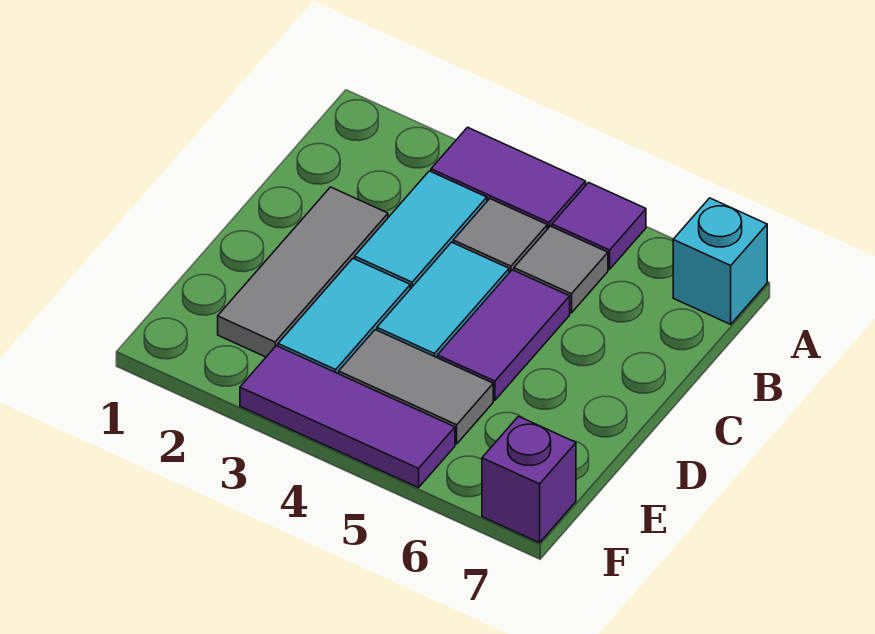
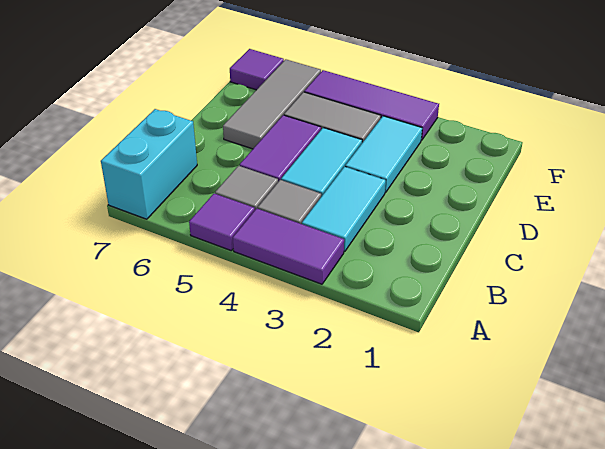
cyan 1x1 brick [673,198,767,324] -> cyan 1x2 brick [101,109,197,219]
grey 1x3 tile [218,187,388,357] -> grey 1x3 tile moved to [223,59,321,149]
purple 1x1 brick [482,416,576,543] -> purple 1x1 tile [230,49,284,90]

